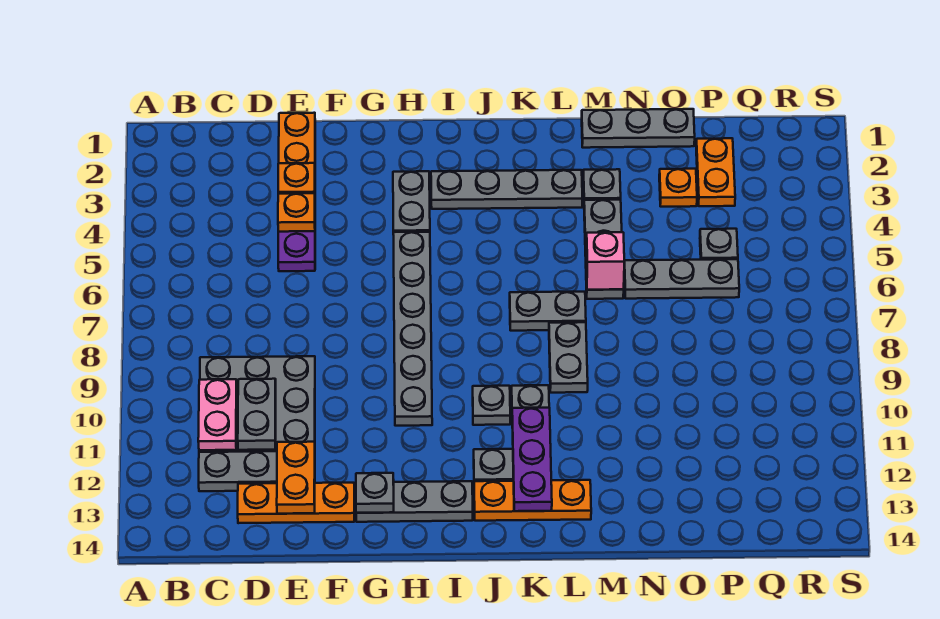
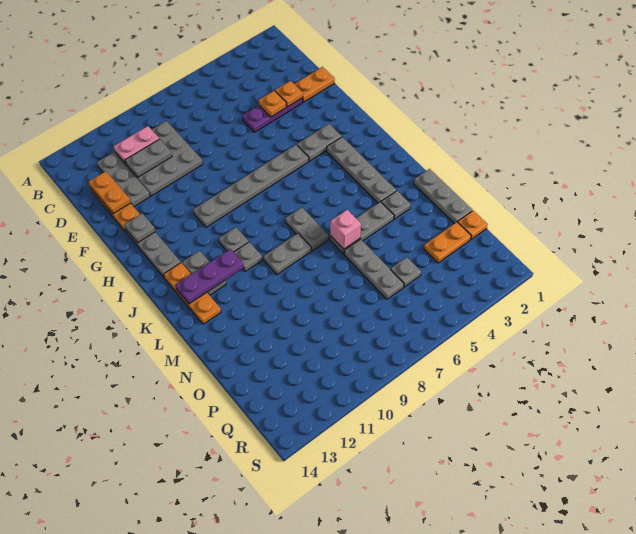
orange 1x2 plate [277,442,315,514] -> orange 1x2 plate turned to [89,171,130,214]
orange 1x1 plate [659,169,697,207] -> orange 1x1 plate moved to [458,211,488,239]

